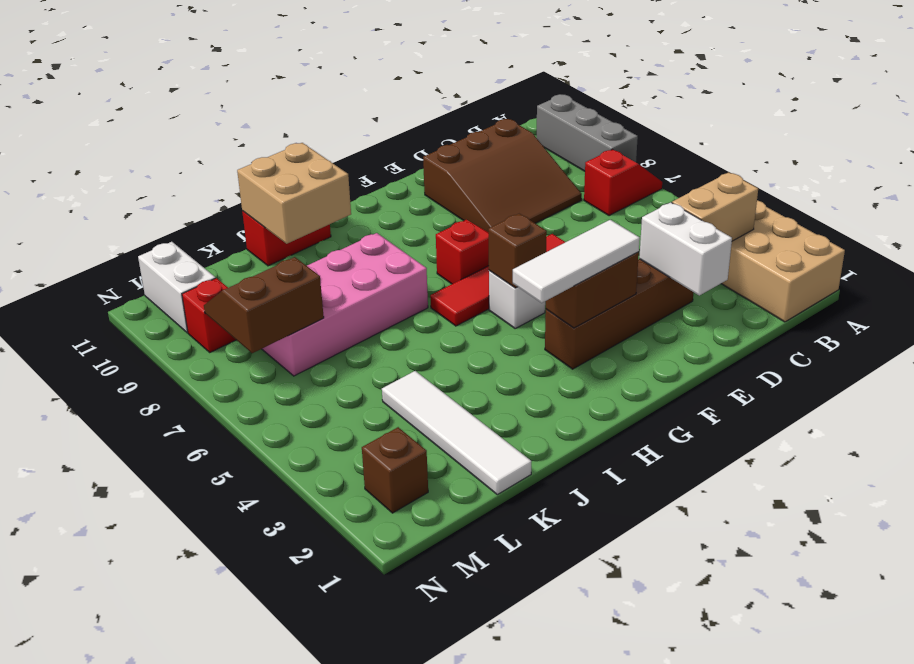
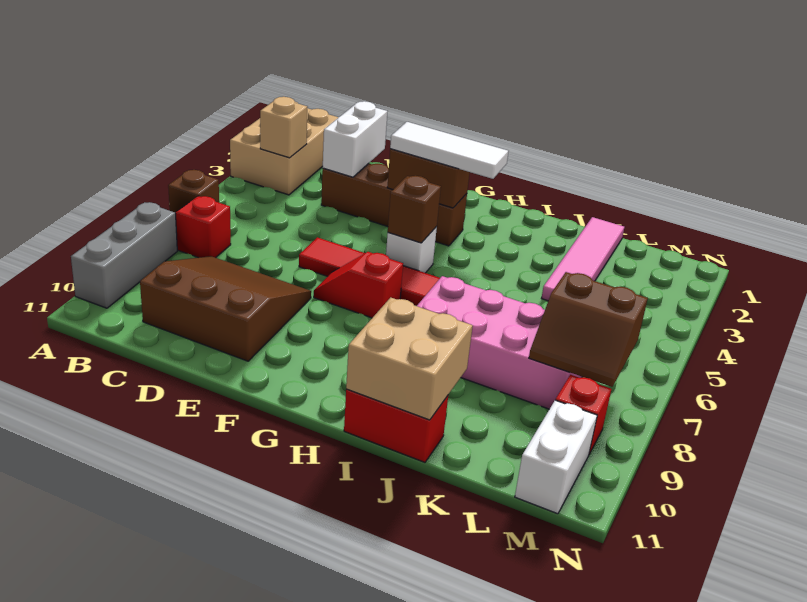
tan 1x2 brick [672,172,758,241] -> tan 1x1 brick [260,97,307,158]
white 1x4 tile [382,371,531,495] -> pink 1x4 tile [542,217,625,301]
brown 1x1 brick [362,427,428,513] -> brown 1x1 brick moved to [168,170,219,212]

